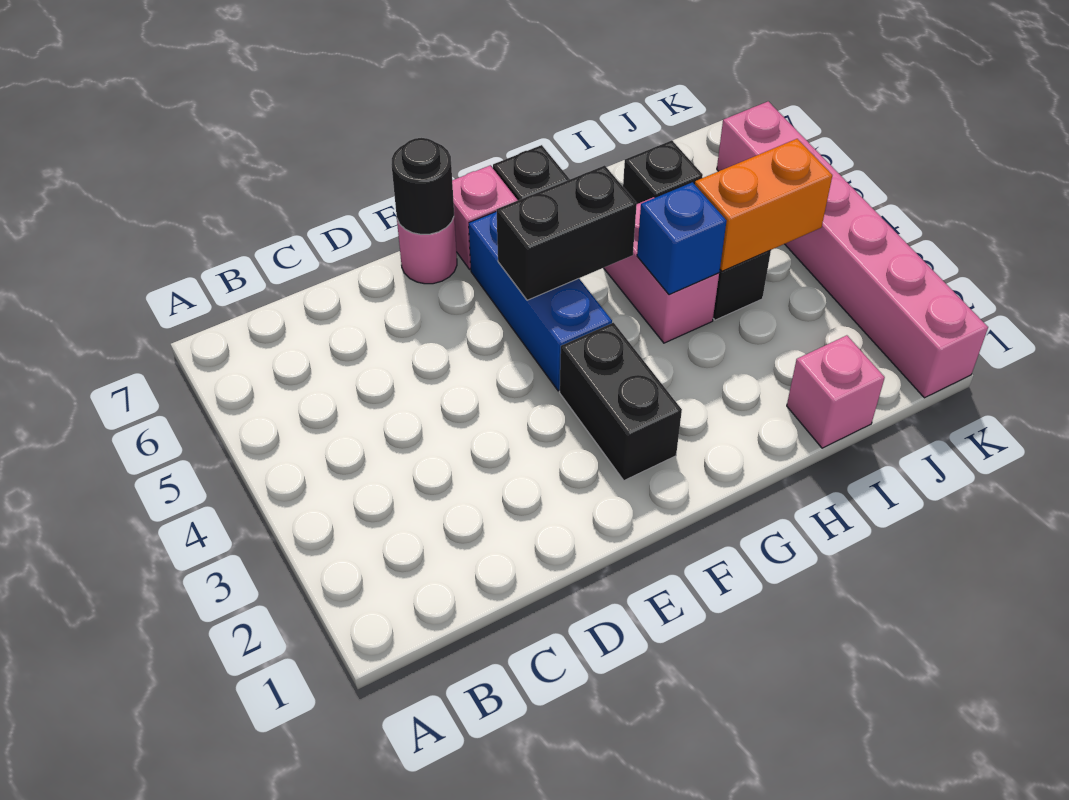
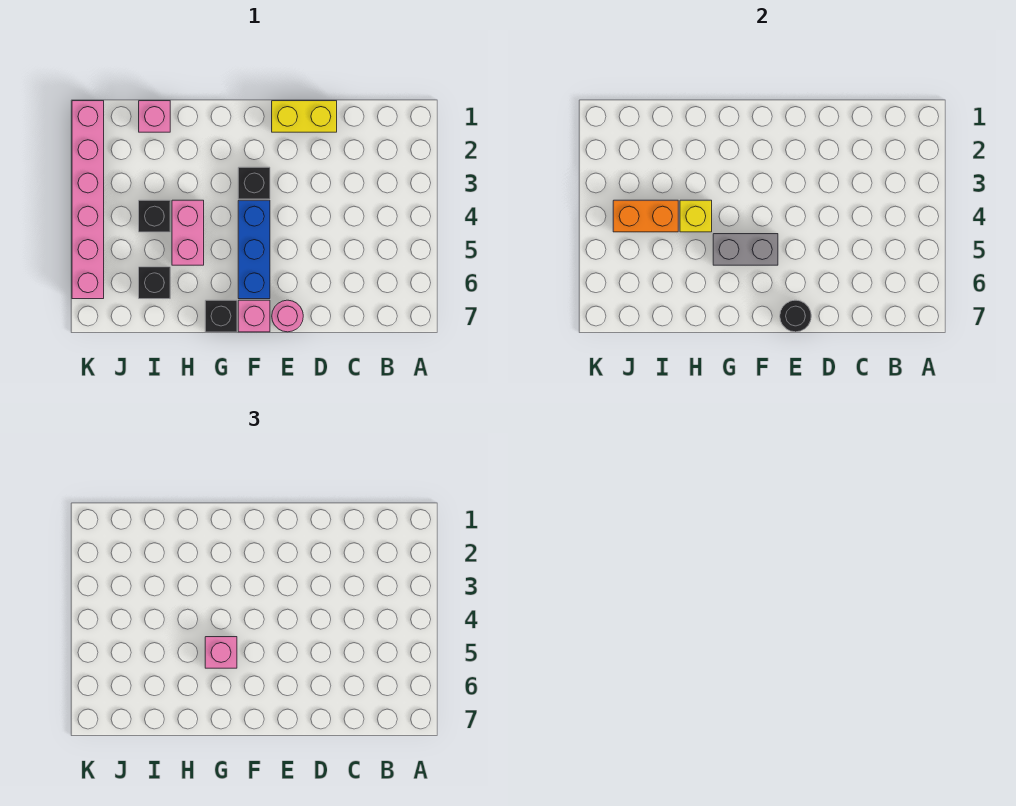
none -> yellow 1x2 brick [272,101,337,132]
black 1x2 brick [560,323,682,481] -> black 1x1 brick [238,167,270,199]
black 1x2 brick [497,165,637,300] -> grey 1x2 brick [713,234,778,265]
none -> pink 1x1 brick [205,637,237,668]
blue 1x1 brick [637,182,726,295] -> yellow 1x1 brick [680,200,712,232]

